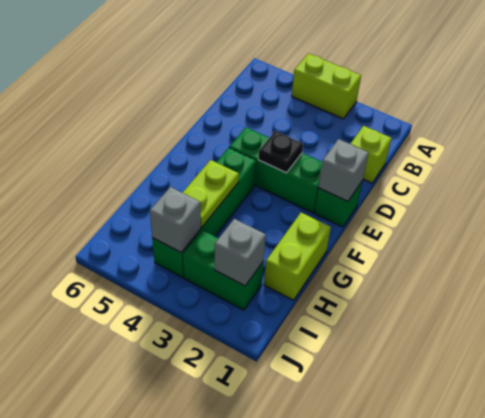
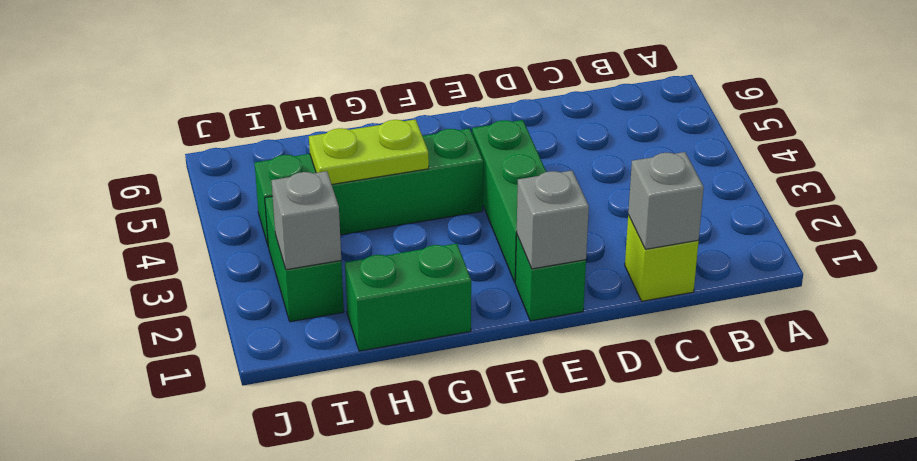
lime 1x2 brick [292,53,361,119] -> none
black 1x1 plate [258,131,303,173] -> none
lime 1x2 brick [264,213,331,300] -> green 1x2 brick [345,244,471,351]
grey 1x1 brick [150,187,201,253] -> grey 1x1 brick moved to [628,152,704,249]

